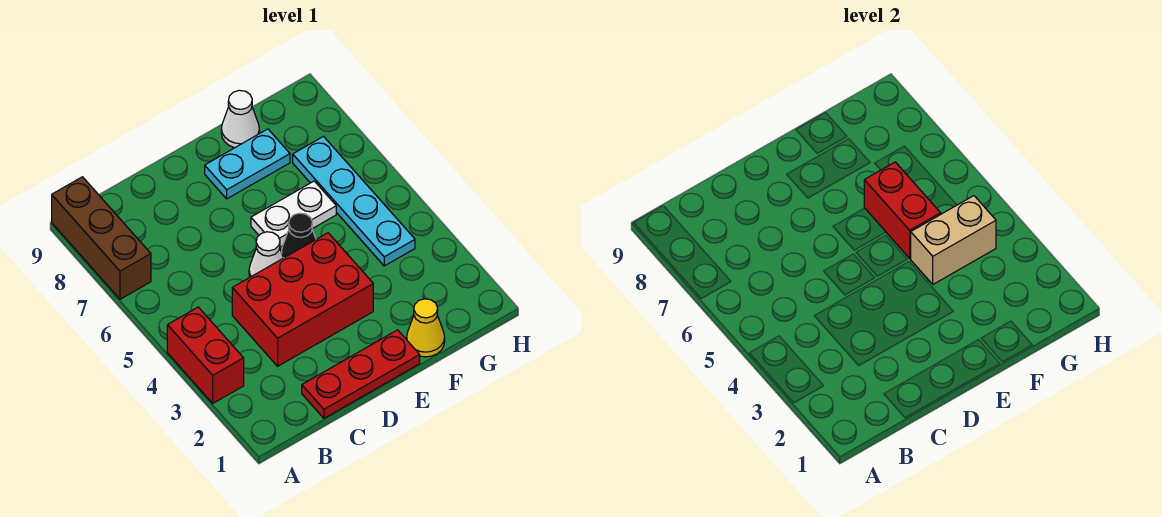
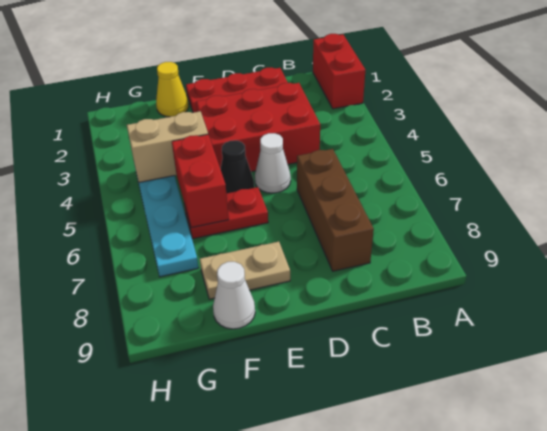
red 1x2 brick [167,307,244,403] -> red 1x2 brick moved to [313,34,365,109]
brown 1x3 brick [52,177,151,299] -> brown 1x3 brick moved to [297,149,374,271]
white 1x2 plate [251,181,336,247] -> red 1x2 plate [184,187,268,239]
cyan 1x2 plate [205,129,290,199] -> tan 1x2 plate [200,242,290,299]

